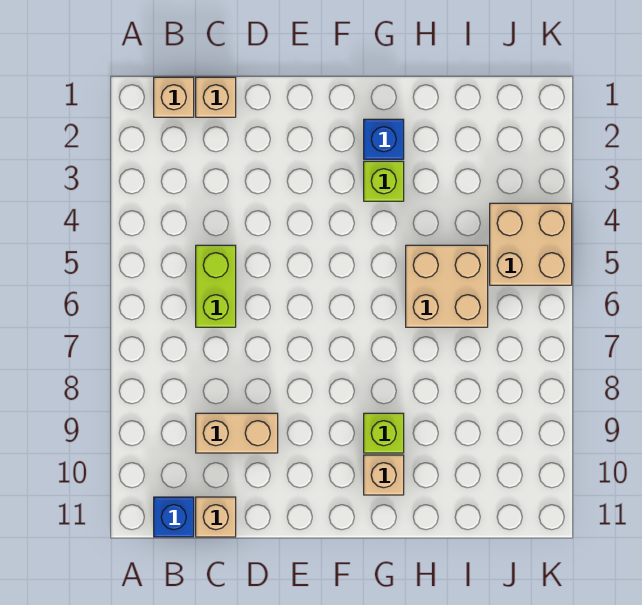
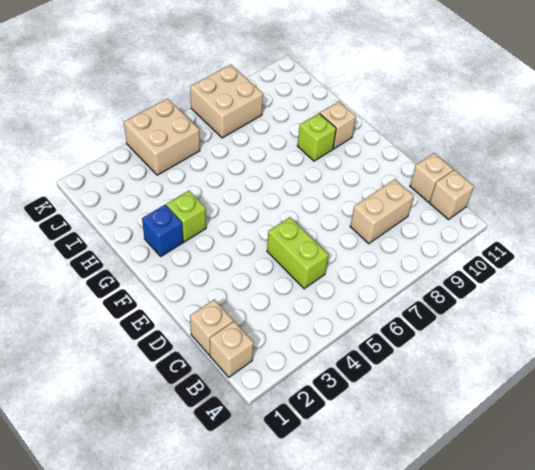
blue 1x1 brick [154,497,194,537] -> tan 1x1 brick [430,170,474,219]
lime 1x2 brick [196,245,236,327] -> lime 1x2 brick turned to [267,217,329,289]
tan 1x2 brick [196,413,278,453] -> tan 1x2 brick turned to [350,179,414,244]
tan 2x2 brick [406,245,488,327] -> tan 2x2 brick moved to [190,65,263,138]

